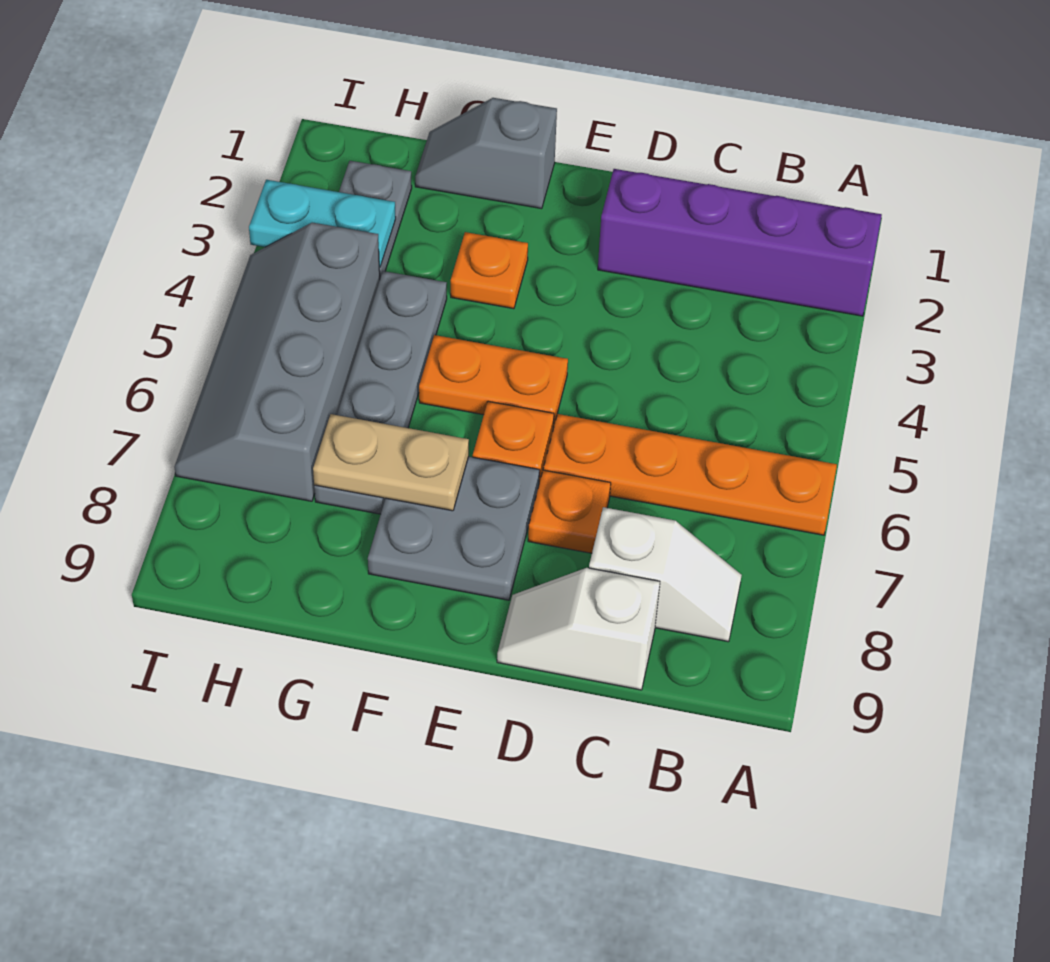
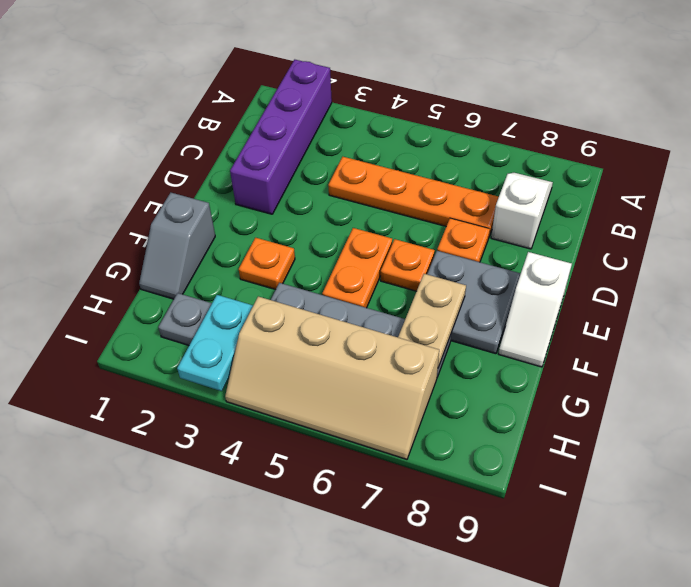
orange 1x4 plate [544,414,837,535] -> orange 1x4 plate turned to [328,157,499,236]
white 1x2 slope [497,568,660,690] -> white 1x2 slope moved to [499,252,572,367]
grey 2x4 slope [174,223,380,501] -> tan 2x4 slope [225,297,439,459]

